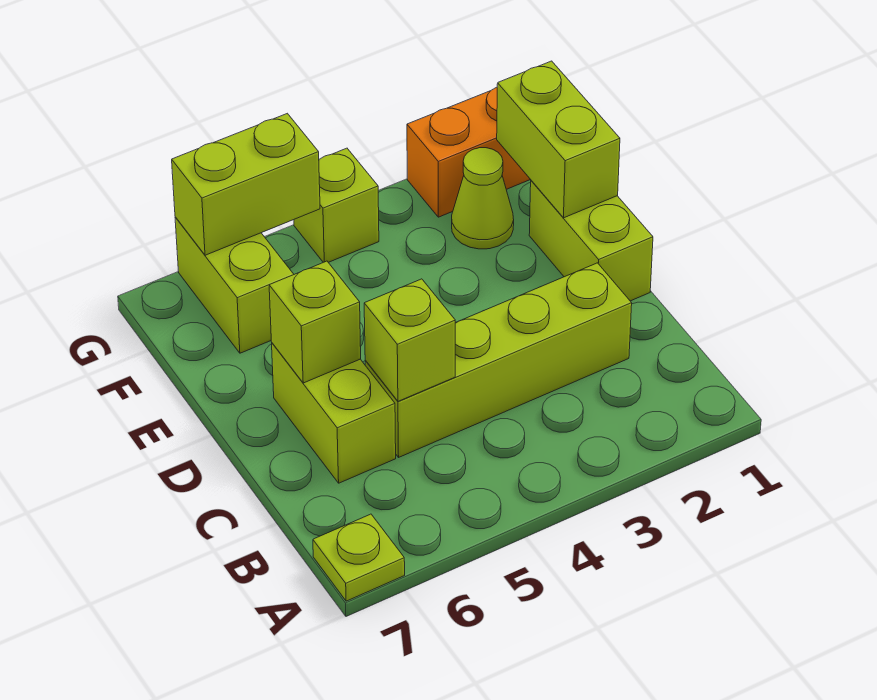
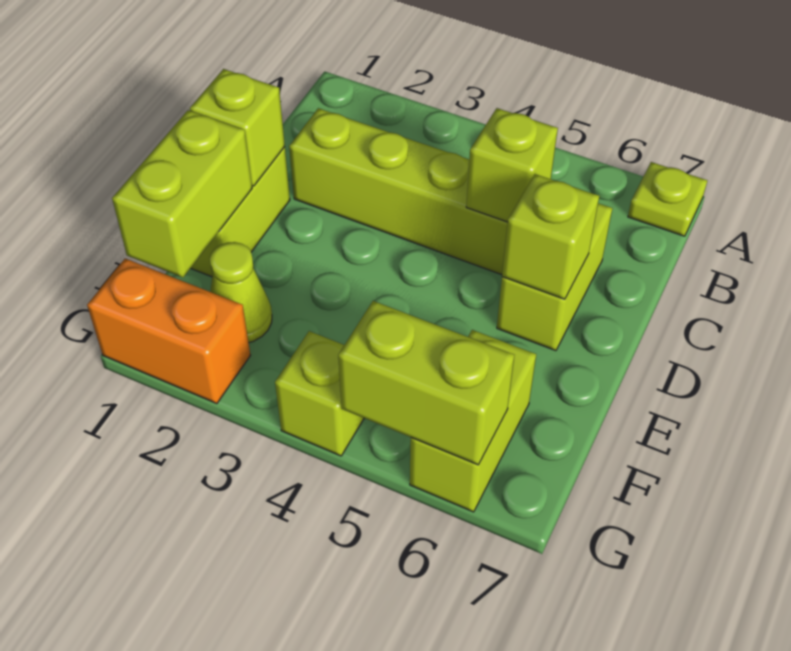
none -> lime 1x1 brick [190,69,285,186]

